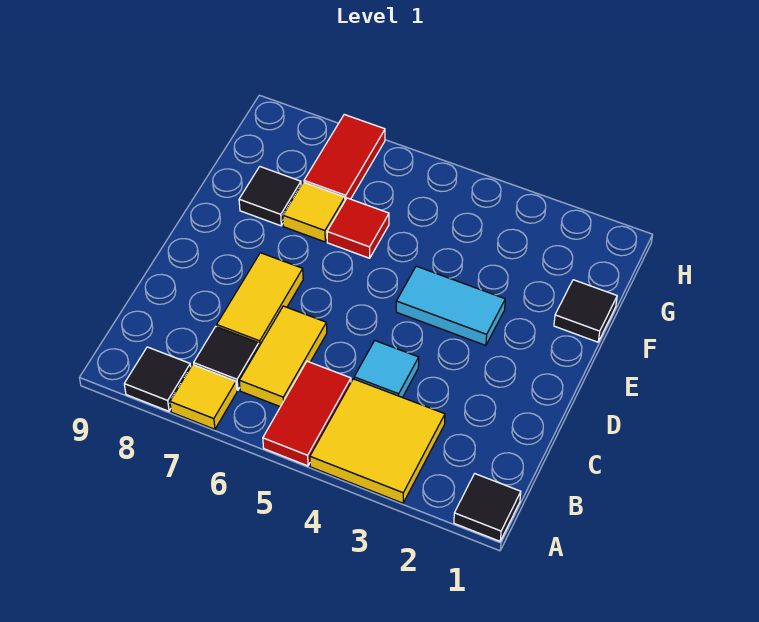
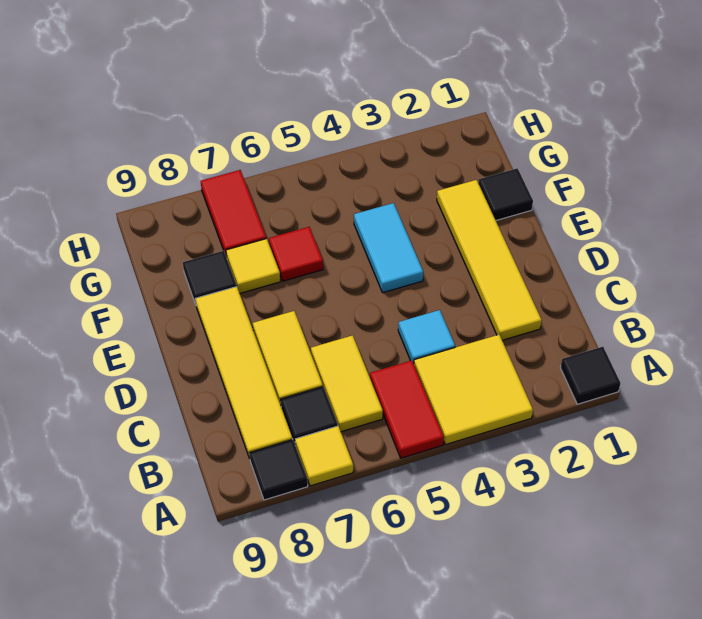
none -> yellow 1x4 tile [195,287,292,459]
none -> yellow 1x4 tile [437,180,542,340]
cyan 1x2 tile [396,266,505,345] -> cyan 1x2 tile turned to [354,203,423,293]

